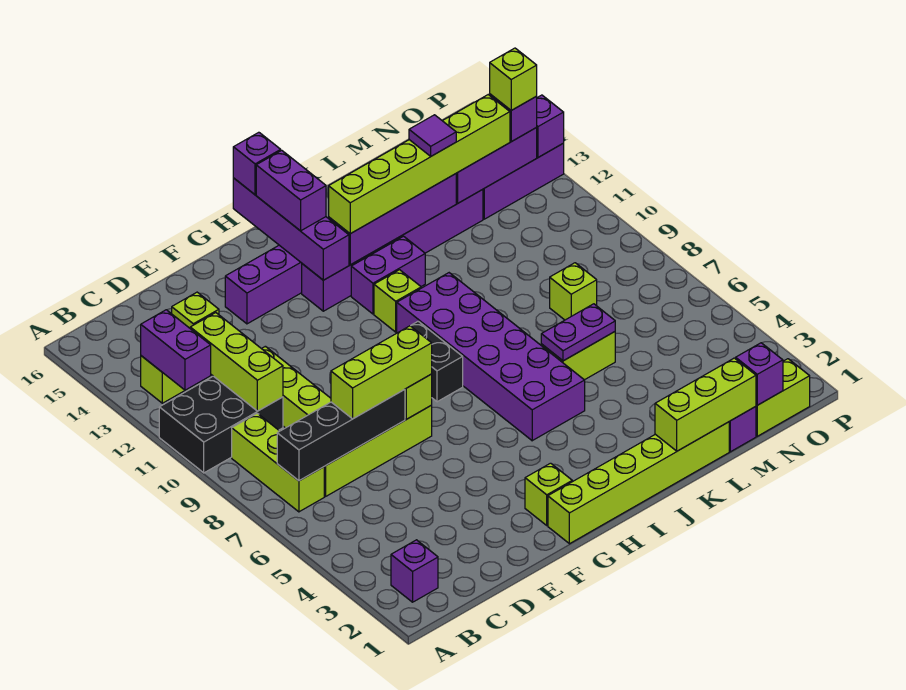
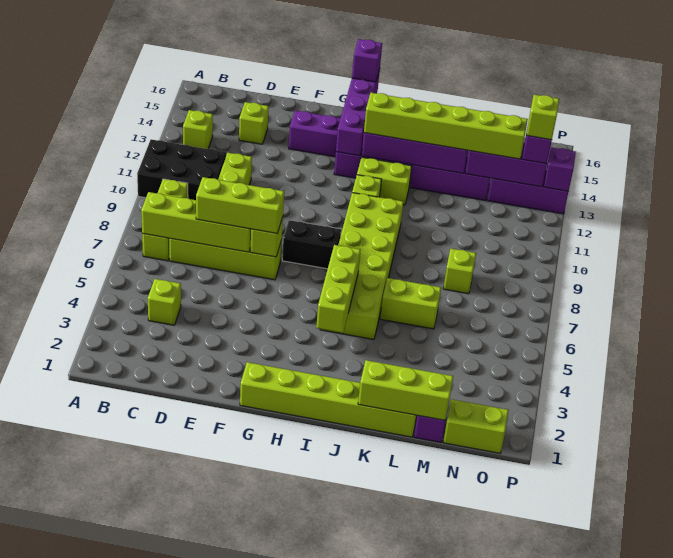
purple 1x1 brick [391,540,438,602] -> none
black 1x4 brick [277,389,405,481] -> lime 1x4 brick [141,192,251,252]
purple 1x2 brick [141,310,211,390] -> none
lime 1x3 brick [190,313,283,411] -> lime 1x3 brick moved to [316,245,361,333]
lime 1x1 brick [525,463,572,525] -> lime 1x1 brick moved to [148,279,181,325]
black 1x2 brick [411,321,463,402] -> black 1x2 brick turned to [282,220,341,269]
purple 1x2 brick [256,150,326,231] -> none
purple 2x6 brick [397,273,585,441] -> lime 2x6 brick [320,193,403,340]
purple 1x2 brick [351,236,425,314] -> lime 1x2 brick [357,157,412,205]
purple 1x2 plate [541,304,615,361] -> none
purple 1x1 tile [409,115,456,156] -> none
purple 1x1 brick [736,343,783,405] -> none

